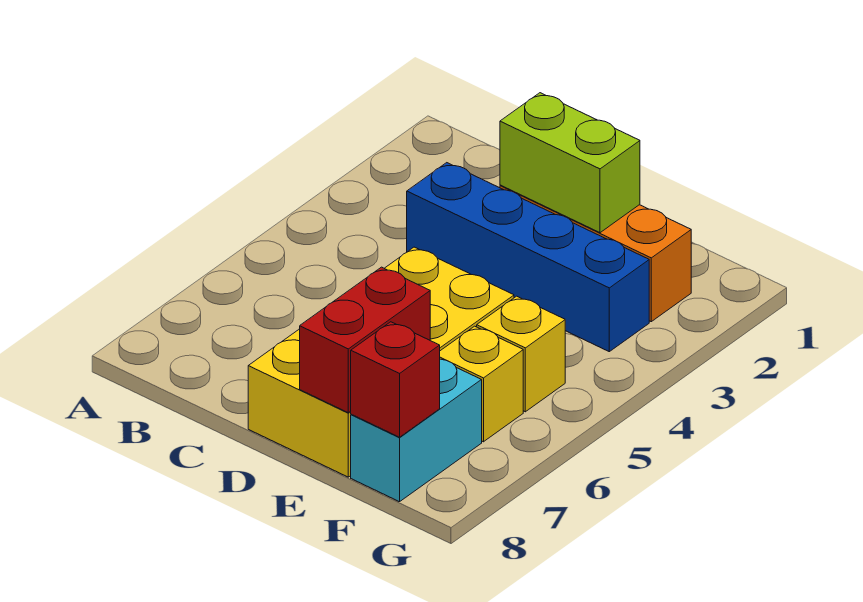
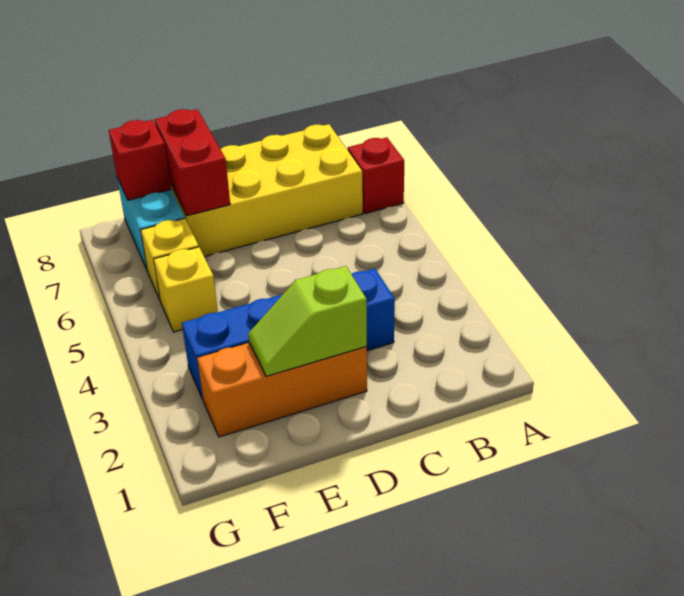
none -> red 1x1 brick [348,137,404,213]
lime 1x2 brick [500,93,640,233] -> lime 1x2 slope [248,266,367,376]
yellow 2x4 brick [248,247,514,477] -> yellow 2x4 brick turned to [171,124,363,257]

